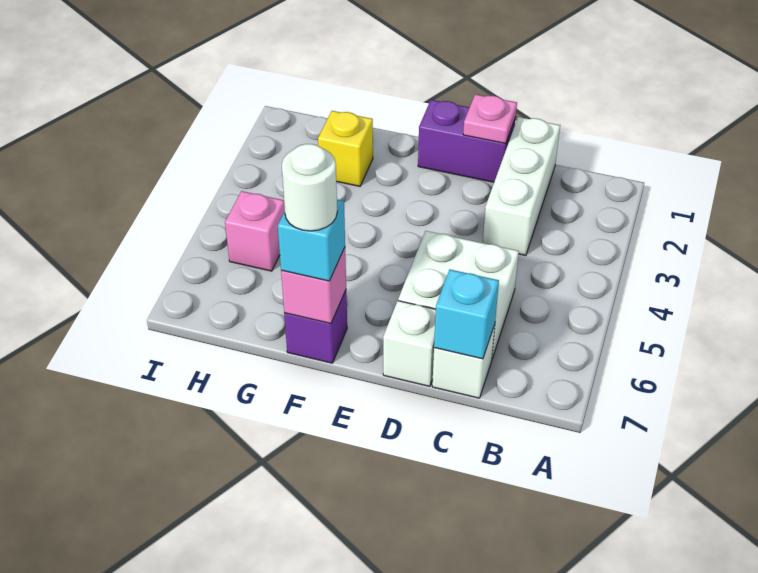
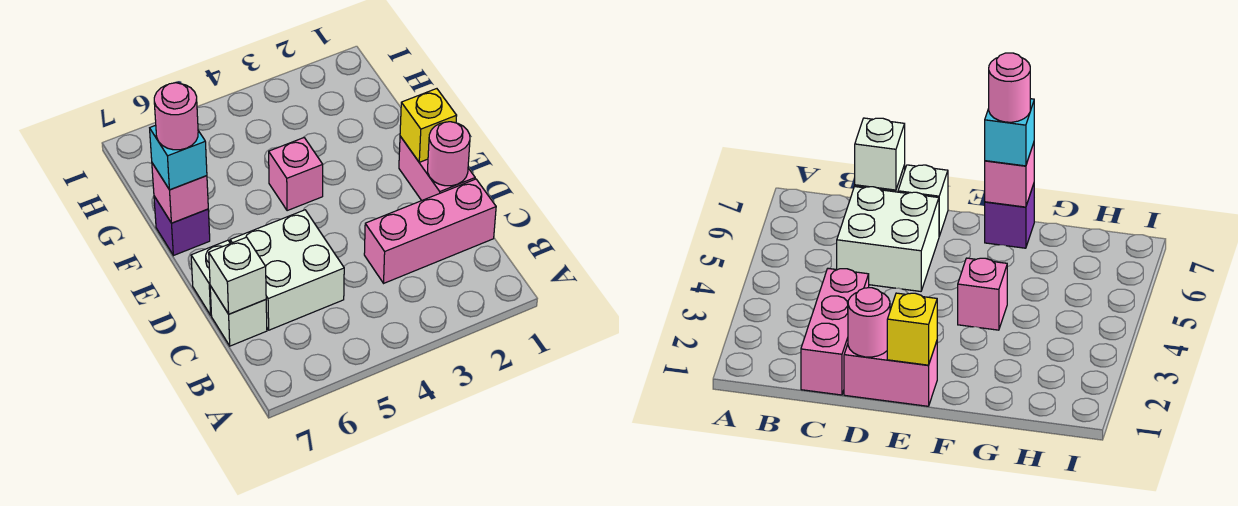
white 1x3 brick [483,117,560,256] -> pink 1x3 brick [364,179,496,283]
cyan 1x1 brick [434,270,499,359] -> white 1x1 brick [209,237,266,314]
purple 1x2 brick [418,100,516,182] -> pink 1x2 brick [399,136,475,201]
pink 1x1 plate [463,94,517,144] -> pink 1x1 round brick [428,122,470,186]
white 1x1 round brick [282,144,337,231] -> pink 1x1 round brick [154,83,198,150]
yellow 1x1 brick [318,111,373,186] -> yellow 1x1 brick moved to [400,89,457,162]
pink 1x1 brick [225,191,285,271] -> pink 1x1 brick moved to [269,138,323,211]

